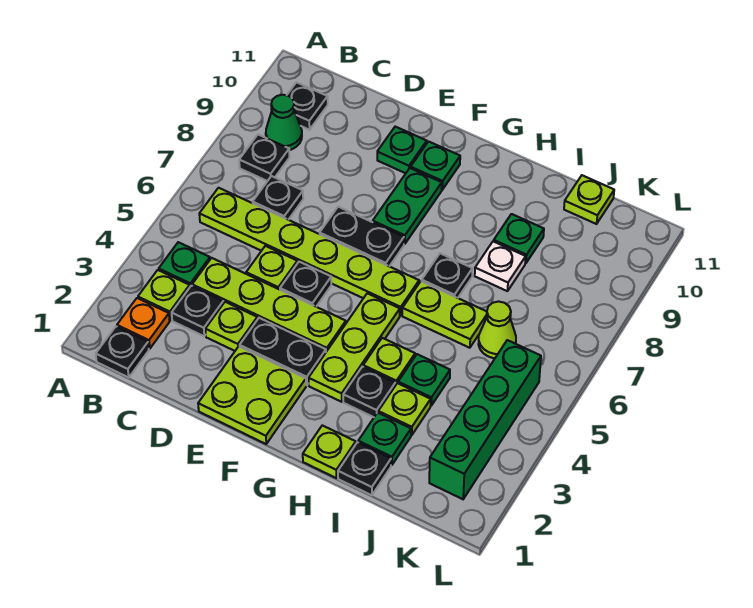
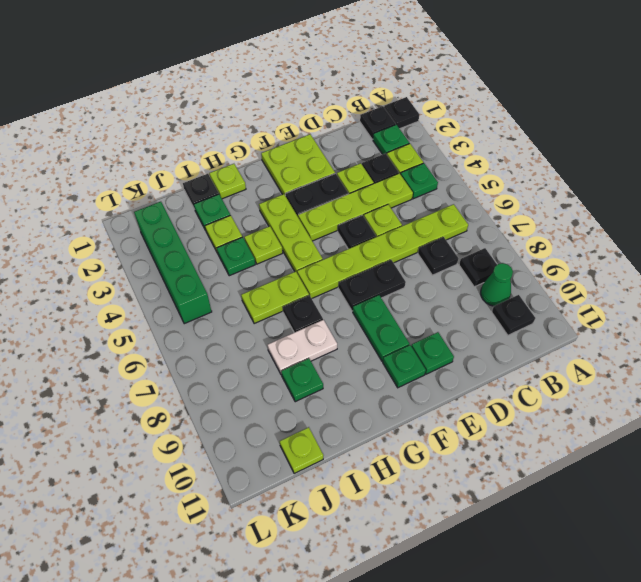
orange 1x1 plate [117,298,170,349] -> green 1x1 plate [373,125,409,154]
black 1x1 plate [343,367,396,417] -> black 1x1 plate moved to [384,97,419,129]
white 1x1 plate [475,241,526,291] -> white 1x2 plate [267,320,337,374]
lime 1x1 cone [478,302,516,358] -> none

